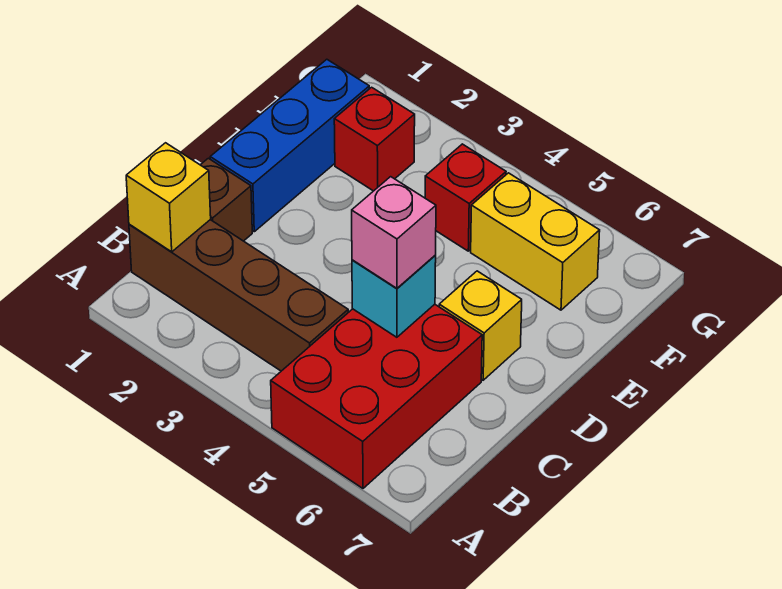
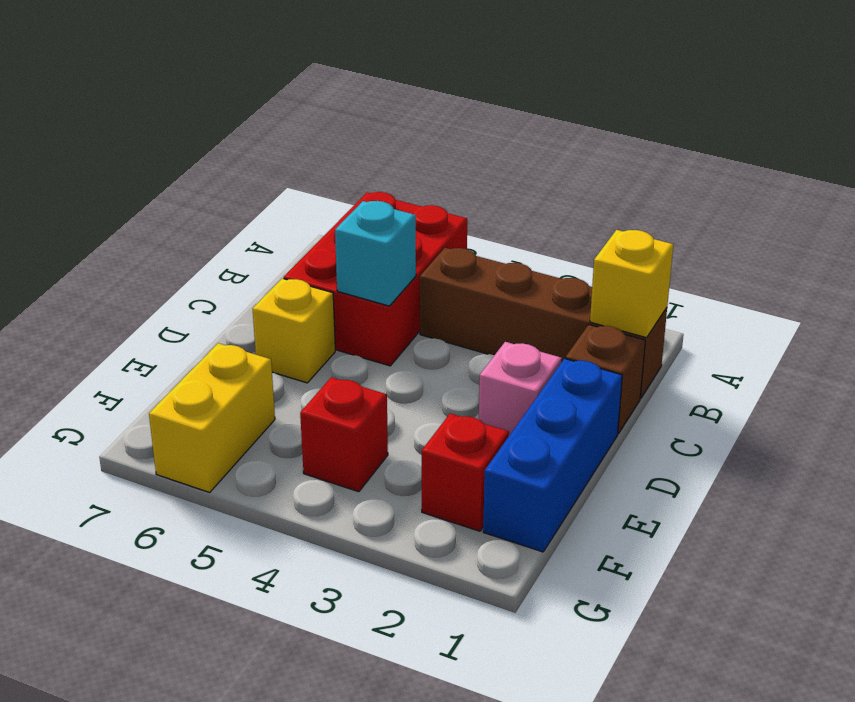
pink 1x1 brick [352,177,436,288] -> pink 1x1 brick moved to [479,342,562,436]
yellow 1x2 brick [471,173,600,310] -> yellow 1x2 brick turned to [149,343,275,492]

